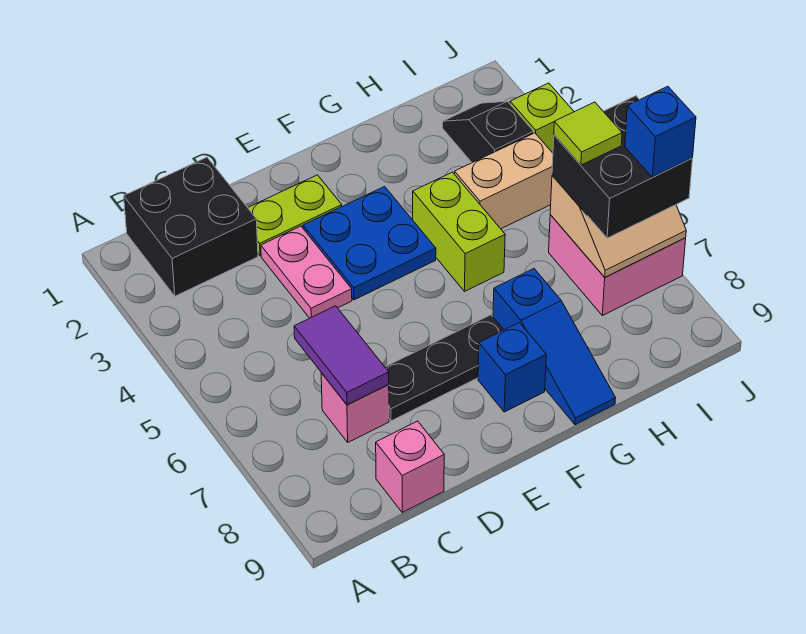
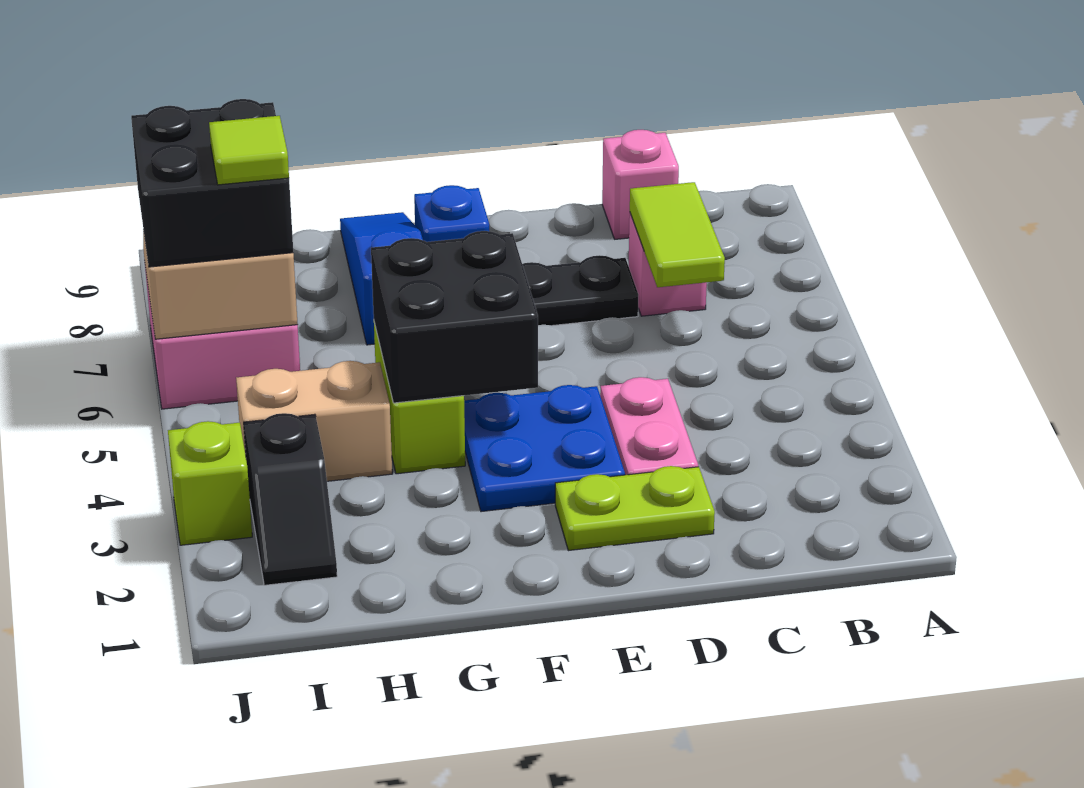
black 2x2 brick [124,157,258,296] -> black 2x2 brick moved to [371,231,538,403]
purple 1x2 tile [294,306,389,405] -> lime 1x2 tile [630,182,725,287]
blue 1x1 brick [625,86,696,177] -> none

